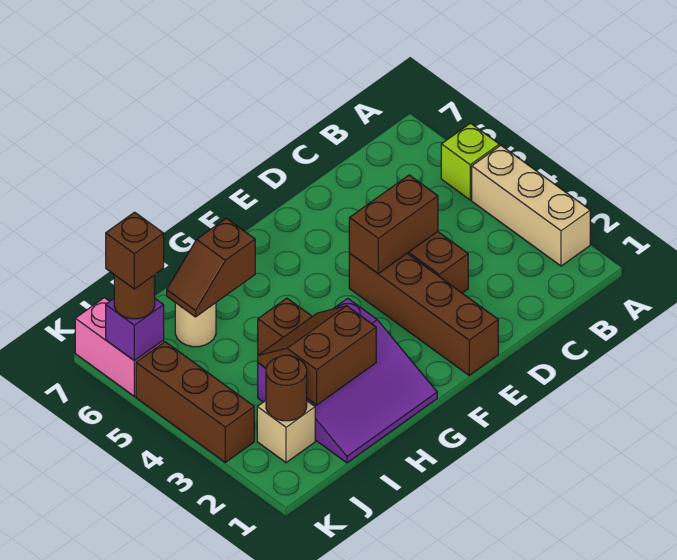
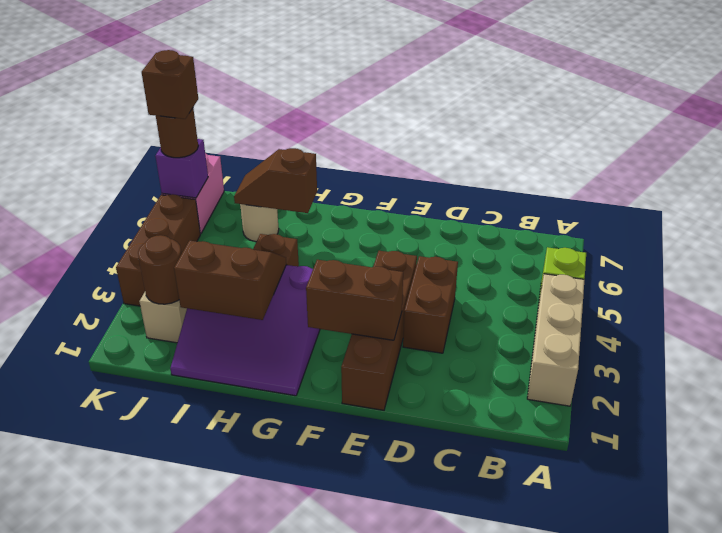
brown 1x2 brick [349,175,438,274] -> brown 1x2 brick moved to [306,260,403,340]

